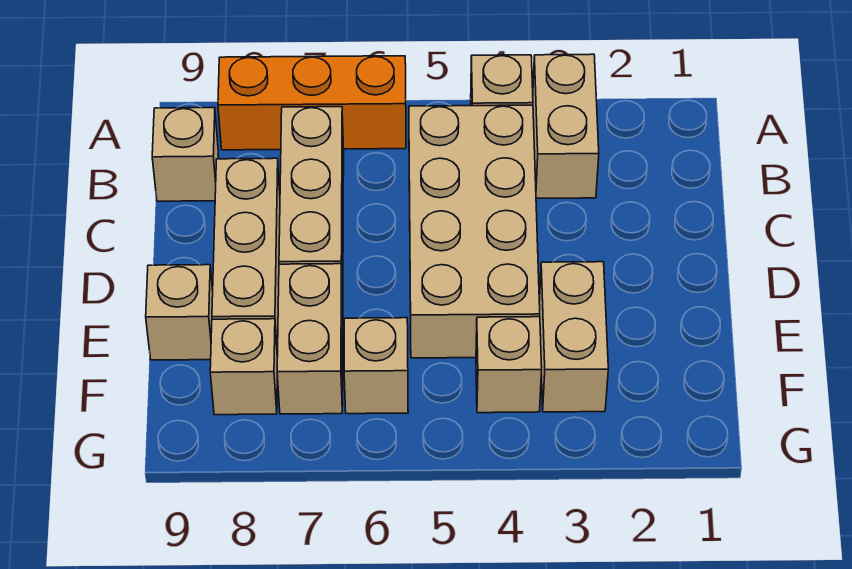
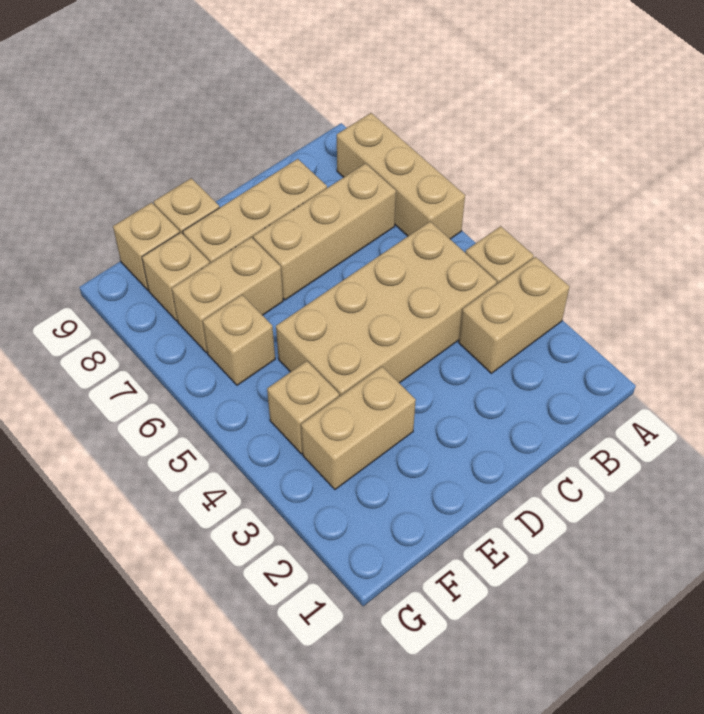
orange 1x3 brick [218,56,406,150] -> tan 1x3 brick [337,113,465,239]
tan 1x1 brick [152,108,218,201] -> tan 1x1 brick moved to [113,203,180,290]

